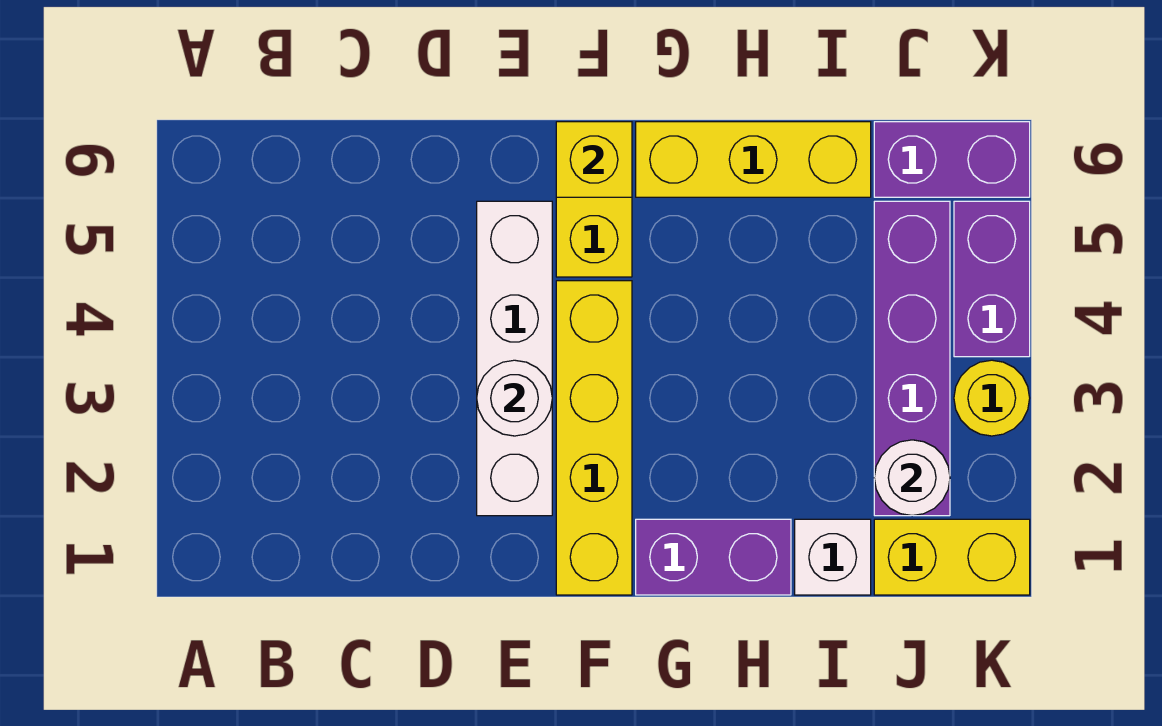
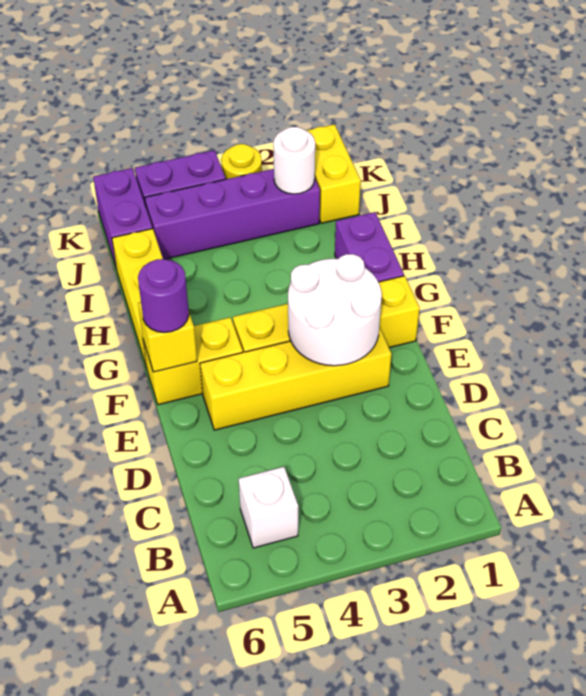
white 1x4 brick [477,201,552,516] -> yellow 1x4 brick [200,326,391,430]
white 1x1 round brick [477,360,552,436] -> white 2x2 round brick [288,254,382,366]
none -> purple 1x1 round brick [138,259,189,333]
white 1x1 brick [795,519,871,595] -> white 1x1 brick moved to [239,467,298,548]

